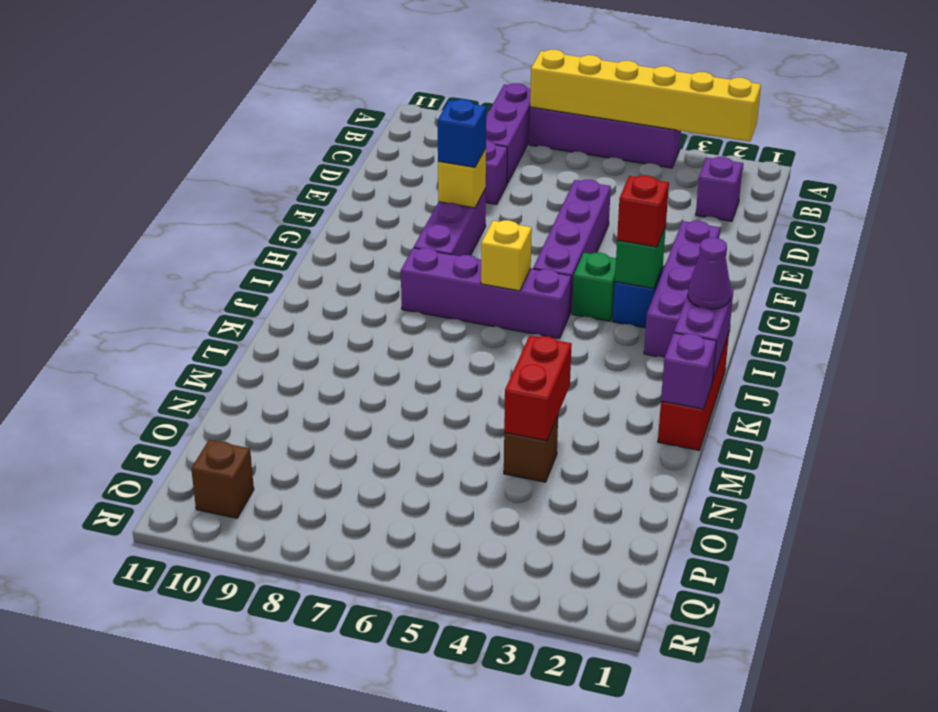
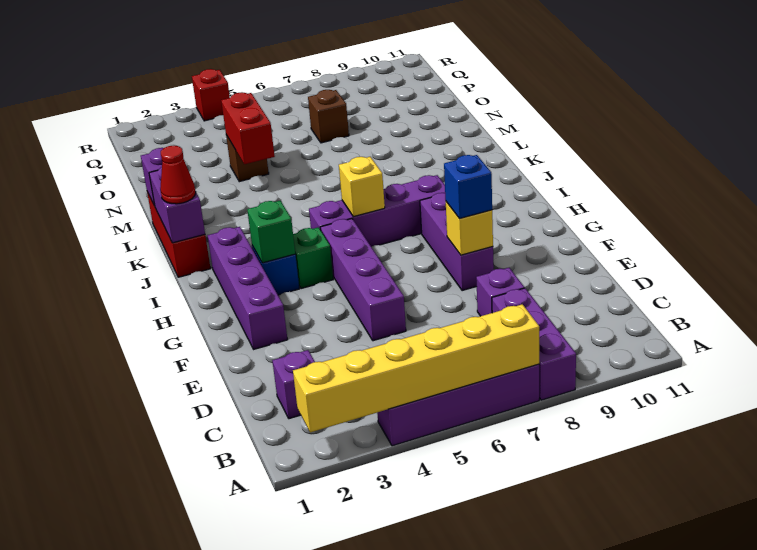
red 1x1 brick [617,175,669,247] -> red 1x1 brick moved to [192,69,230,121]
purple 1x1 cone [688,238,731,309] -> red 1x1 cone [160,145,196,204]
brown 1x1 brick [191,440,254,518] -> brown 1x1 brick moved to [308,90,349,143]

